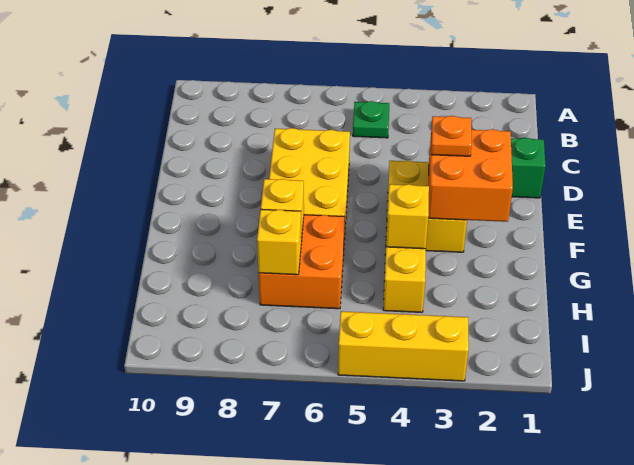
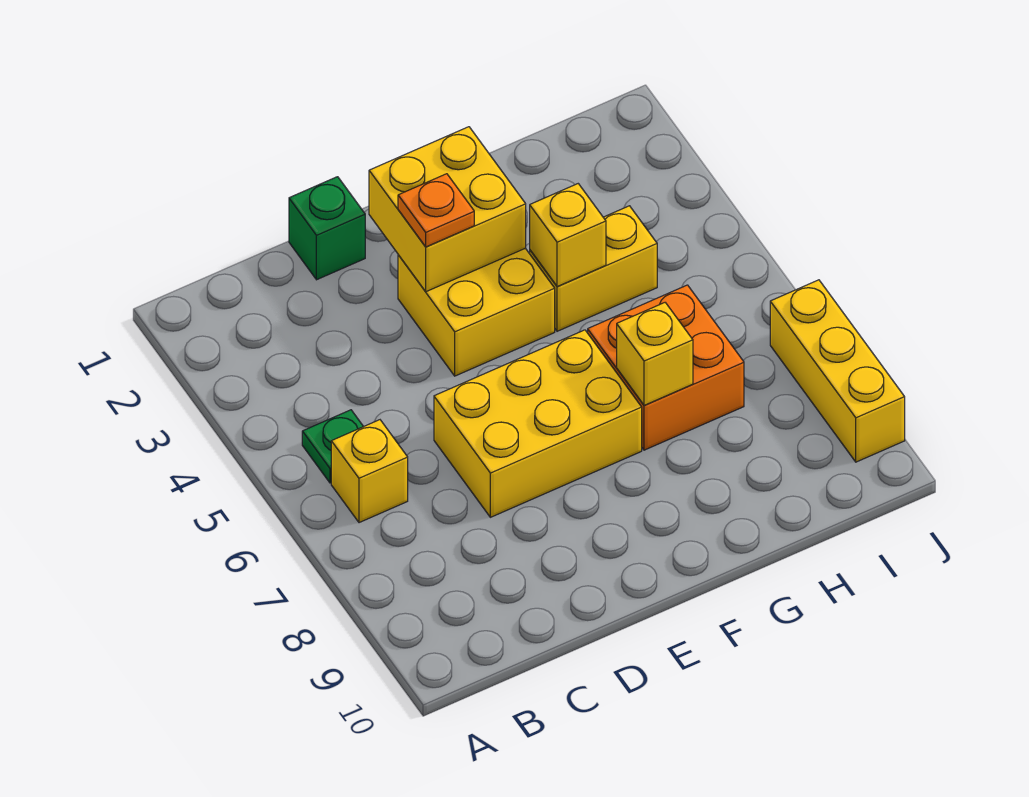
orange 2x2 brick [428,129,513,222] -> yellow 2x2 brick [369,127,526,292]
yellow 1x1 brick [257,209,301,275] -> yellow 1x1 brick moved to [331,420,408,523]
yellow 1x3 brick [338,311,469,381] -> yellow 1x3 brick moved to [770,280,905,462]

